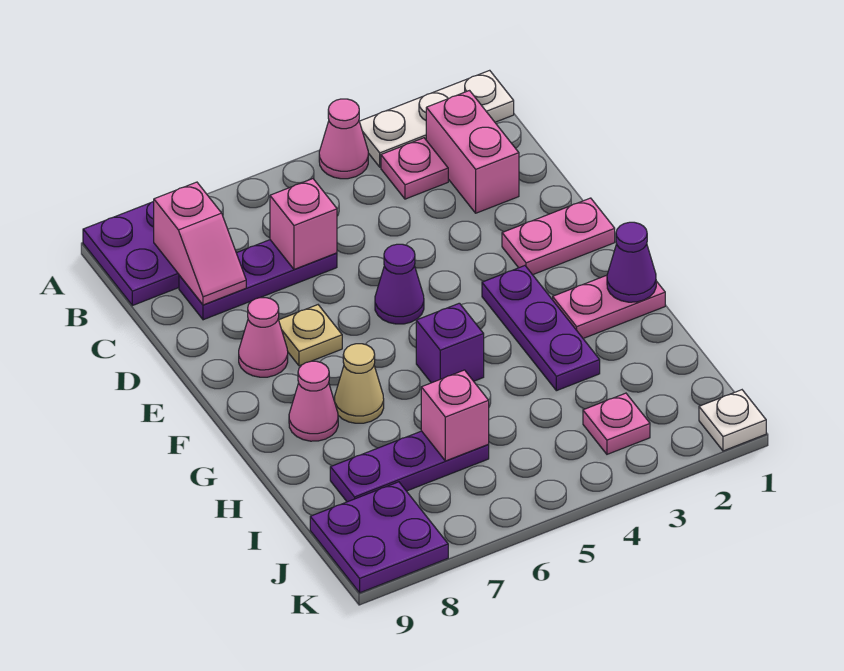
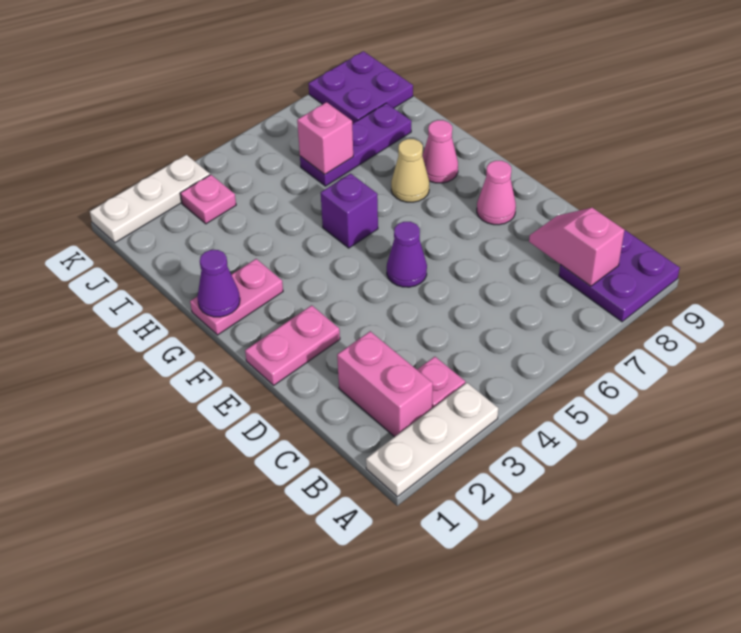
pink 1x1 cone [319,99,368,179] -> none
purple 1x3 plate [179,240,337,320] -> none
pink 1x1 brick [270,179,337,269] -> none
tan 1x1 plate [279,305,342,366] -> none
purple 1x3 plate [482,266,600,391] -> none
white 1x1 plate [699,390,766,451] -> white 1x3 plate [90,155,210,243]

